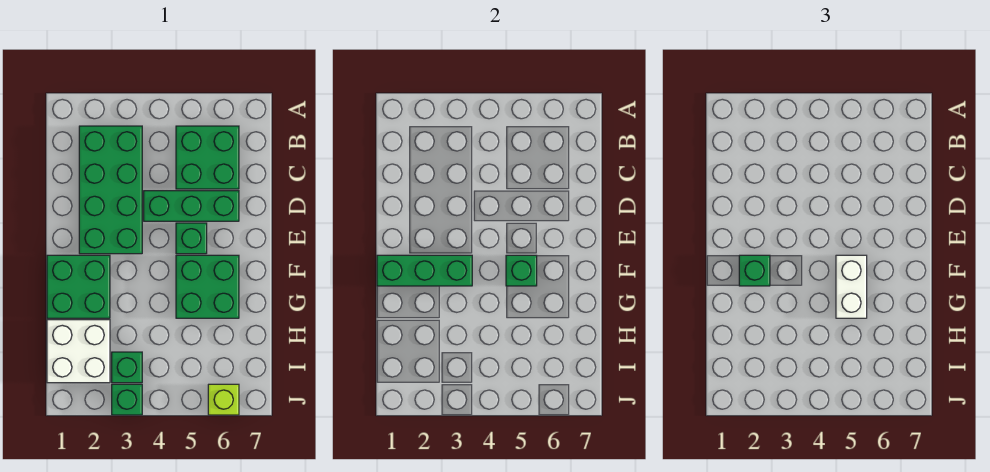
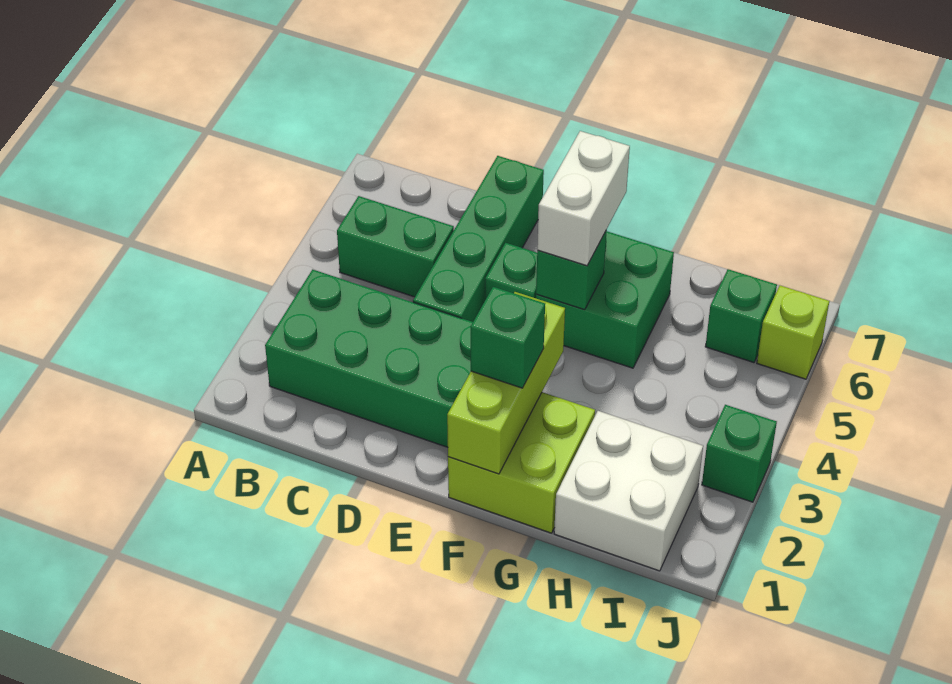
green 2x2 brick [176,126,239,189] -> green 1x2 brick [337,196,454,297]
green 1x3 brick [144,191,239,221] -> green 1x4 brick [413,156,544,322]
green 2x2 brick [47,255,110,318] -> lime 2x2 brick [448,392,595,533]
green 1x3 brick [377,255,472,286] -> lime 1x3 brick [447,292,565,474]
white 1x2 brick [836,255,867,318] -> white 1x2 brick turned to [537,131,630,266]
green 1x1 brick [112,352,142,383] -> green 1x1 brick moved to [705,269,777,363]

